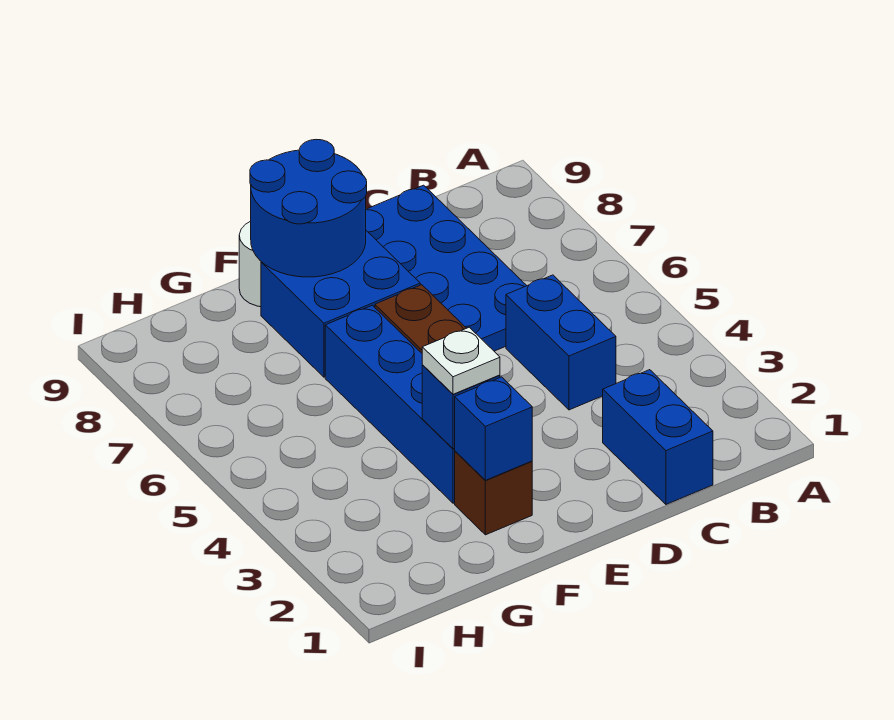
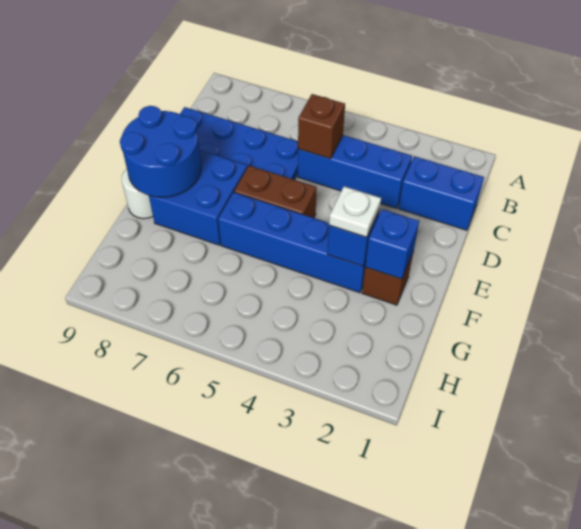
blue 1x2 brick [506,275,616,410] -> blue 1x3 brick [298,135,412,208]
none -> brown 1x1 brick [298,94,345,159]

